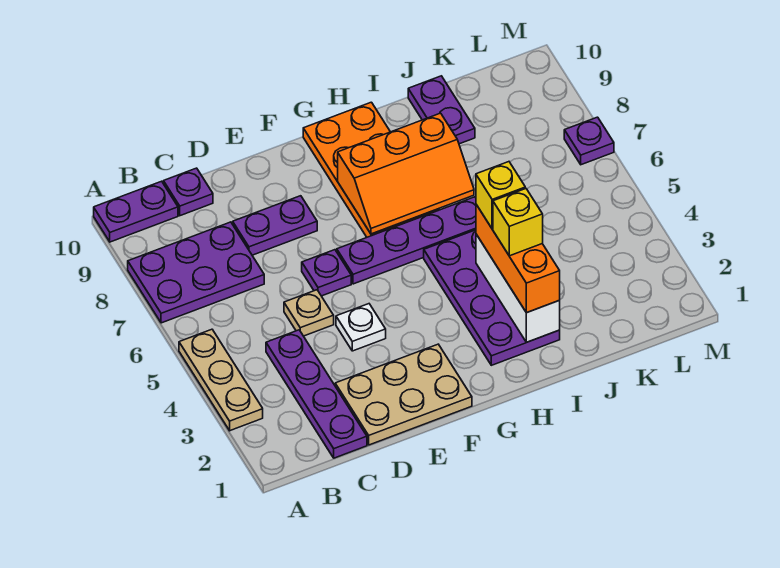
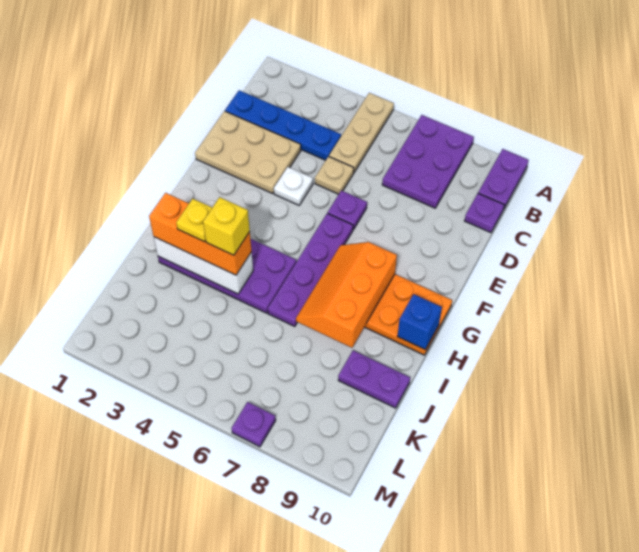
tan 1x3 plate [179,329,263,431] -> tan 1x3 plate turned to [329,93,394,172]
purple 1x4 plate [266,330,367,458] -> blue 1x4 plate [225,90,341,160]
tan 2x3 plate [335,344,472,445] -> tan 2x3 plate turned to [195,111,301,193]
purple 1x2 plate [233,196,317,255] -> none
none -> blue 1x1 brick [397,294,442,349]
yellow 1x1 brick [493,188,543,256] -> yellow 1x1 plate [176,199,212,242]

